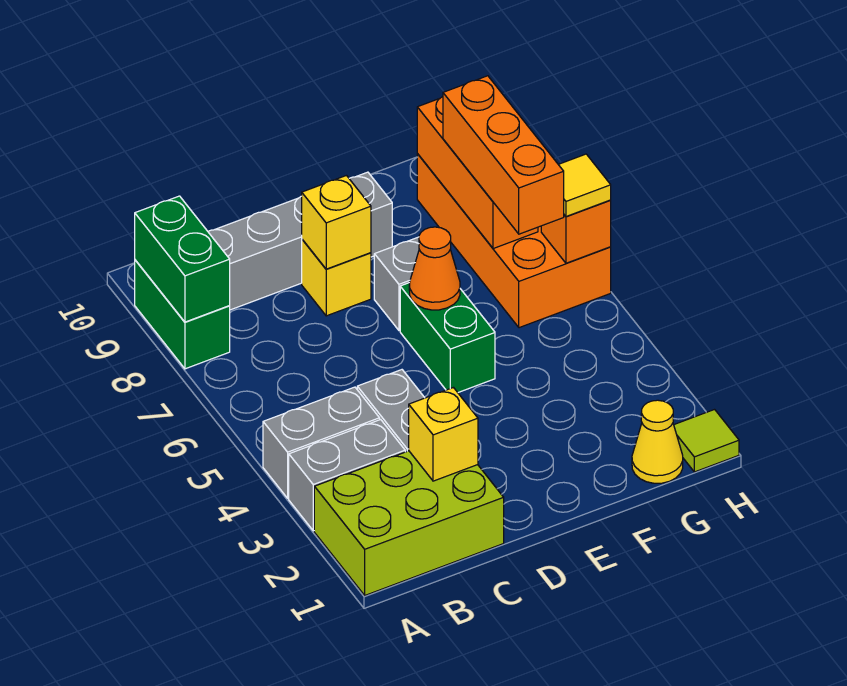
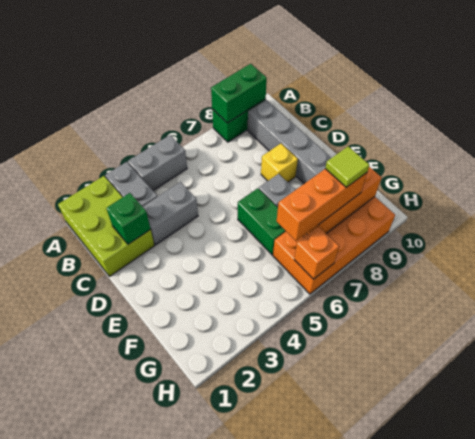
grey 1x2 brick [263,387,380,498] -> grey 1x2 brick turned to [128,135,187,191]
yellow 1x1 brick [409,388,478,481] -> green 1x1 brick [107,193,150,244]
yellow 1x1 brick [302,176,371,269] -> none
green 1x2 brick [400,283,495,392] -> green 1x2 brick turned to [238,188,286,255]
orange 1x1 cone [409,227,460,310] -> none
yellow 1x1 cone [632,400,683,483] -> none
lime 1x1 tile [674,410,739,472] -> lime 1x1 tile moved to [325,146,369,187]
yellow 1x1 tile [558,154,611,216] -> none

